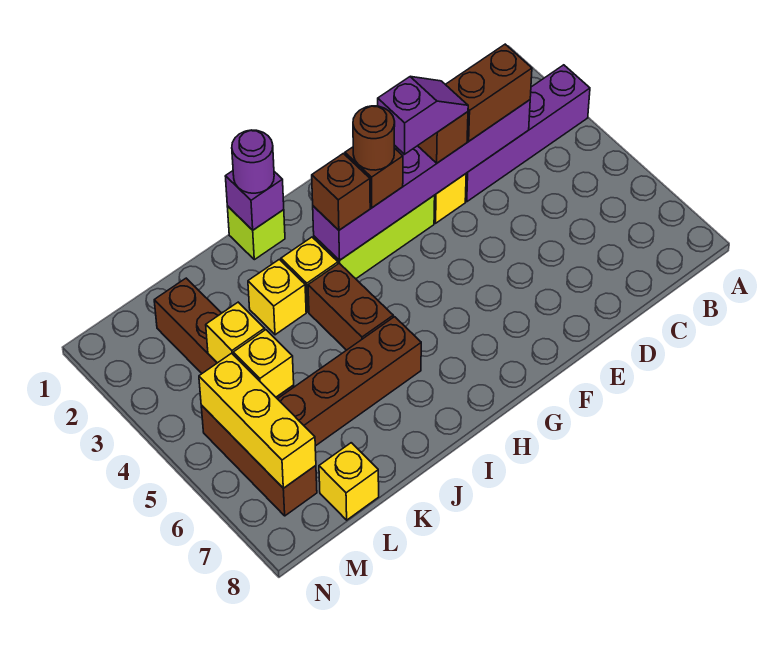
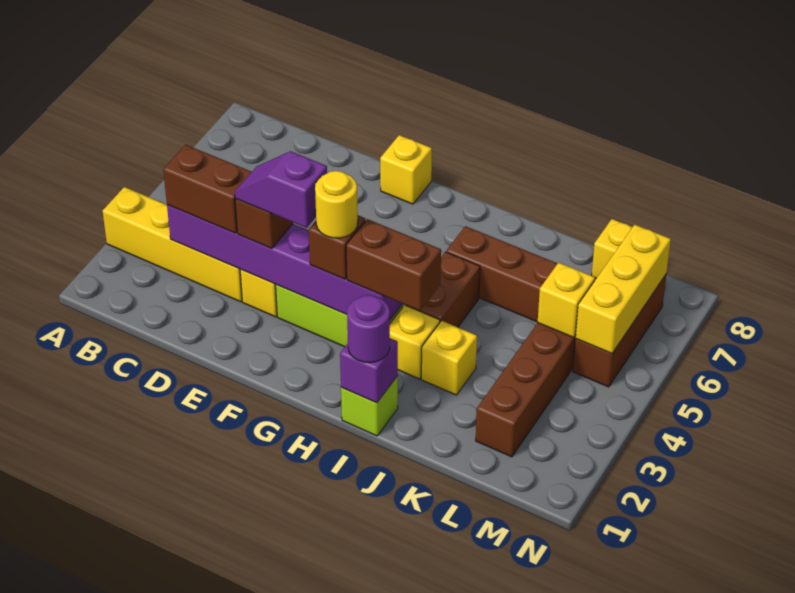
purple 1x4 brick [465,65,590,202] -> yellow 1x4 brick [103,187,242,302]
brown 1x1 round brick [353,106,395,170] -> yellow 1x1 round brick [315,171,358,238]
brown 1x1 brick [312,153,370,230] -> brown 1x2 brick [346,219,441,311]
yellow 1x1 brick [206,302,265,363] -> yellow 1x1 brick moved to [380,135,432,204]

